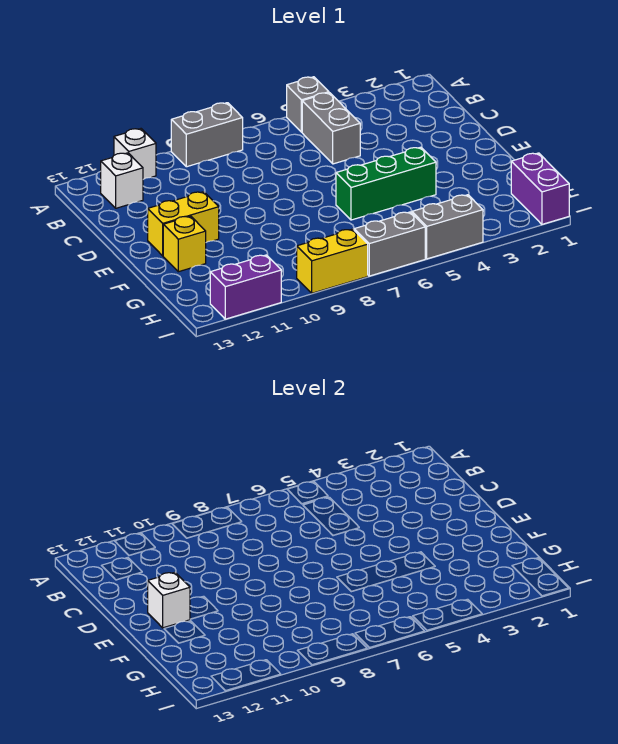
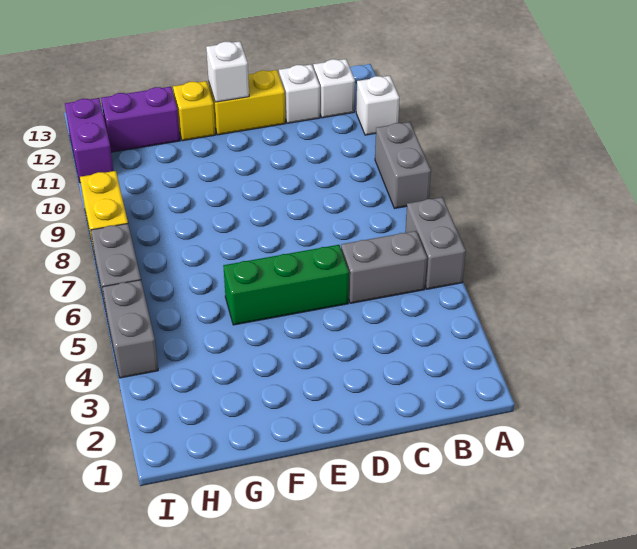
grey 1x1 brick [287,77,329,132] -> grey 1x2 brick [405,197,466,289]
none -> white 1x1 brick [279,64,320,123]
yellow 1x2 brick [148,192,219,256] -> yellow 1x2 brick turned to [209,70,285,135]
green 1x3 brick [336,147,436,220] -> green 1x3 brick turned to [223,245,349,325]
purple 1x2 brick [511,153,569,224] -> purple 1x2 brick moved to [101,87,180,152]

